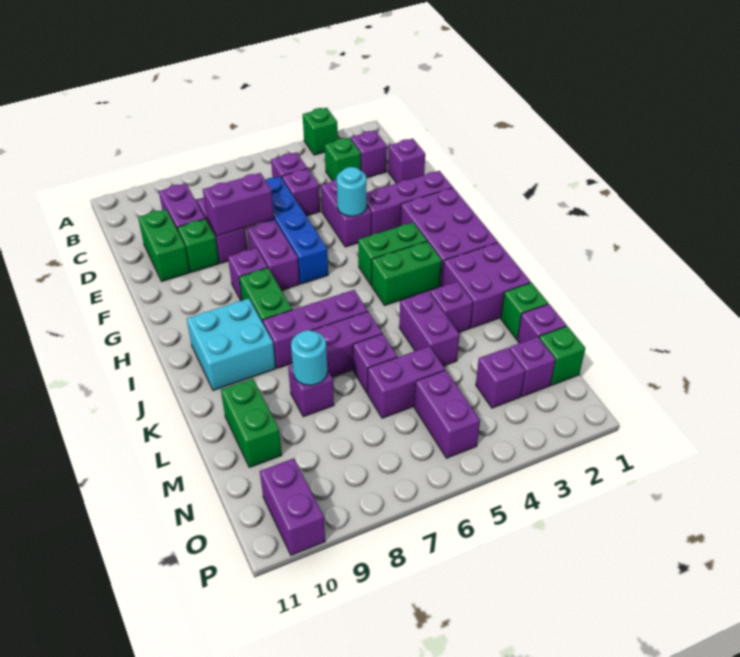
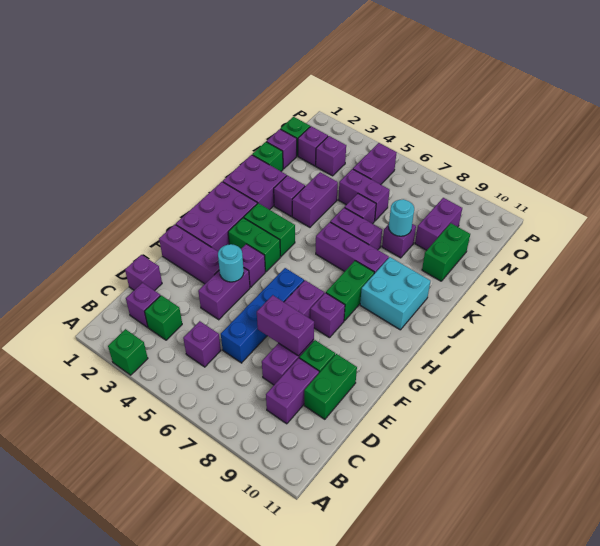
purple 1x1 brick [282,169,320,216] -> purple 1x1 brick moved to [241,244,265,287]
purple 1x2 brick [260,458,325,555] -> purple 1x2 brick moved to [415,198,462,250]

